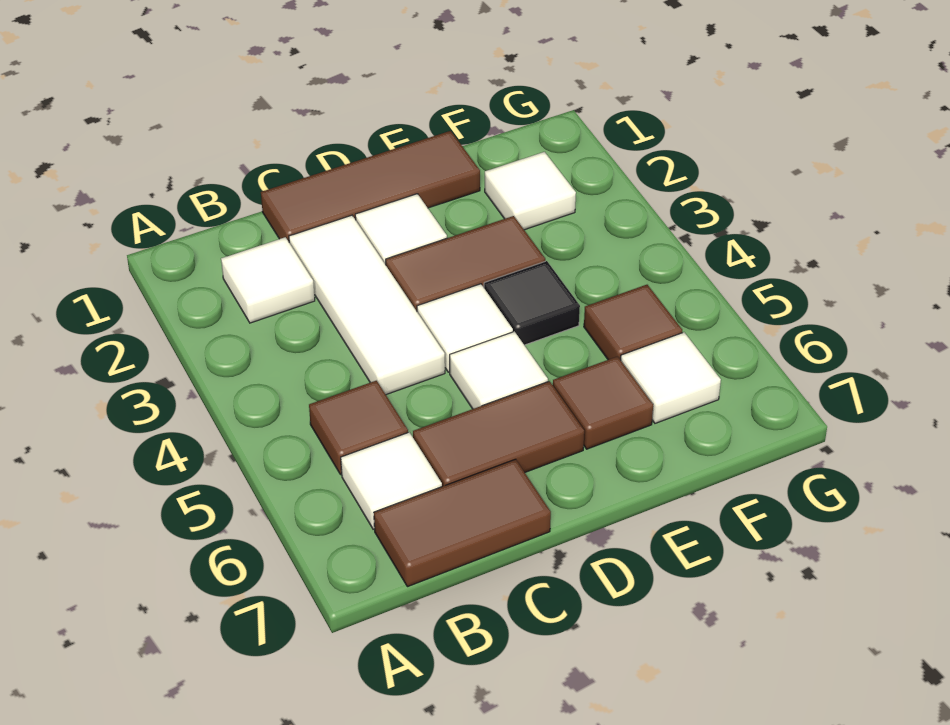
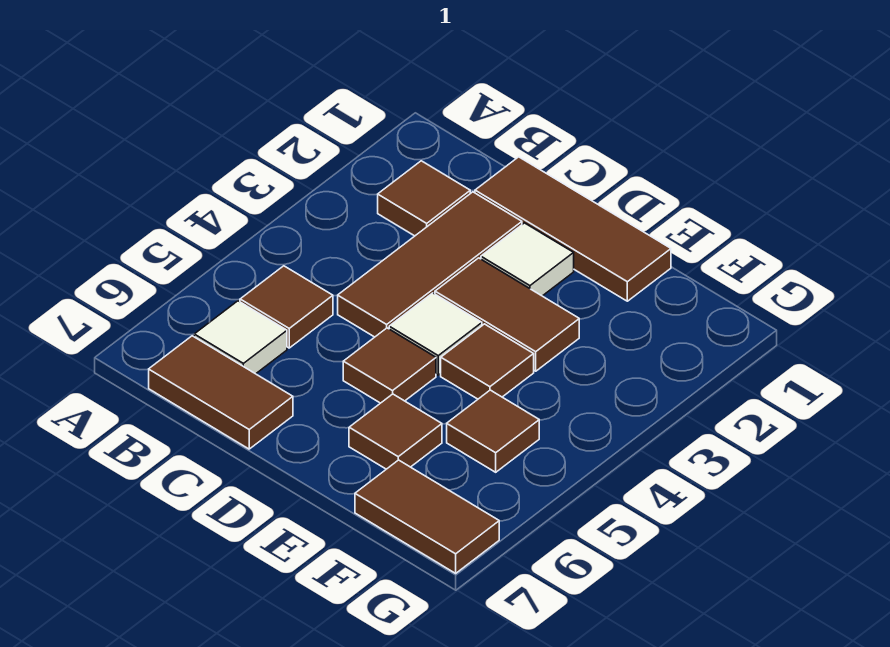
white 1x1 tile [221,237,315,323] -> brown 1x1 tile [378,161,470,236]
white 1x3 tile [289,215,445,395] -> brown 1x3 tile [338,192,522,337]
brown 1x2 tile [413,381,584,487] -> brown 1x2 tile moved to [355,460,499,573]
white 1x1 tile [450,332,548,409] -> brown 1x1 tile [343,328,436,403]
black 1x1 tile [484,261,580,345] -> brown 1x1 tile [441,324,534,399]
white 1x1 tile [485,152,576,230] -> none
white 1x1 tile [621,332,721,423] -> none

